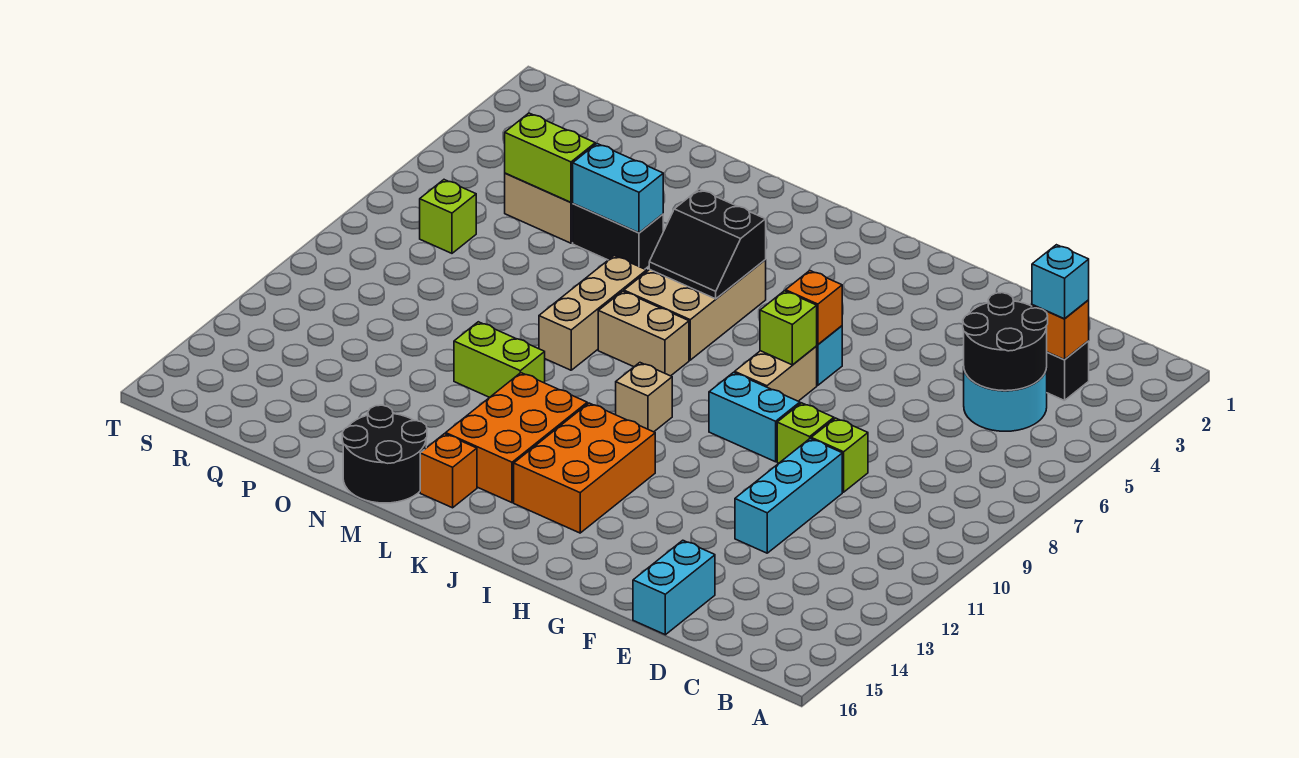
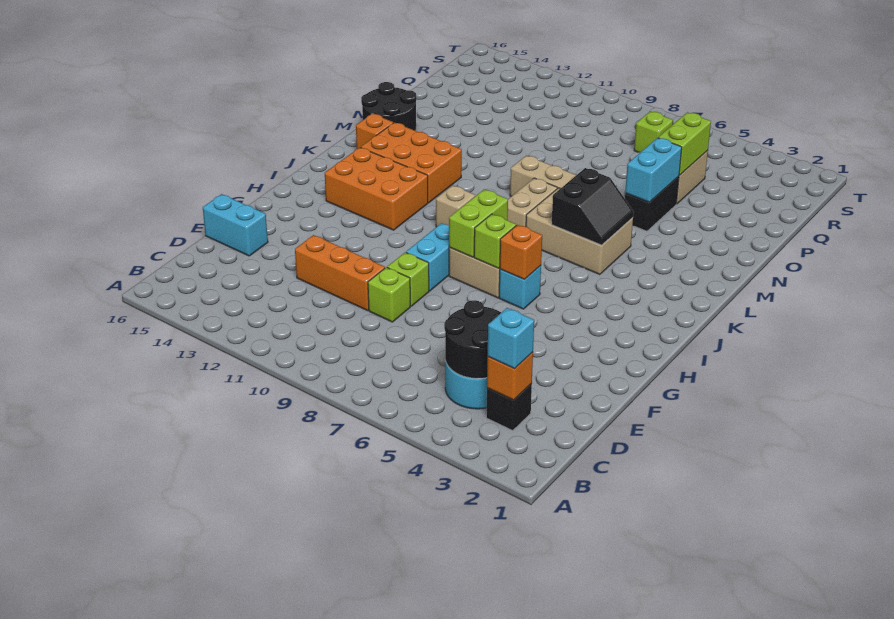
cyan 1x3 brick [735,439,842,553] -> orange 1x3 brick [295,235,385,311]
black 2x2 slope [649,189,766,299] -> black 2x2 slope turned to [552,168,634,245]
lime 1x2 brick [454,322,545,397] -> lime 1x2 brick moved to [449,189,508,257]

